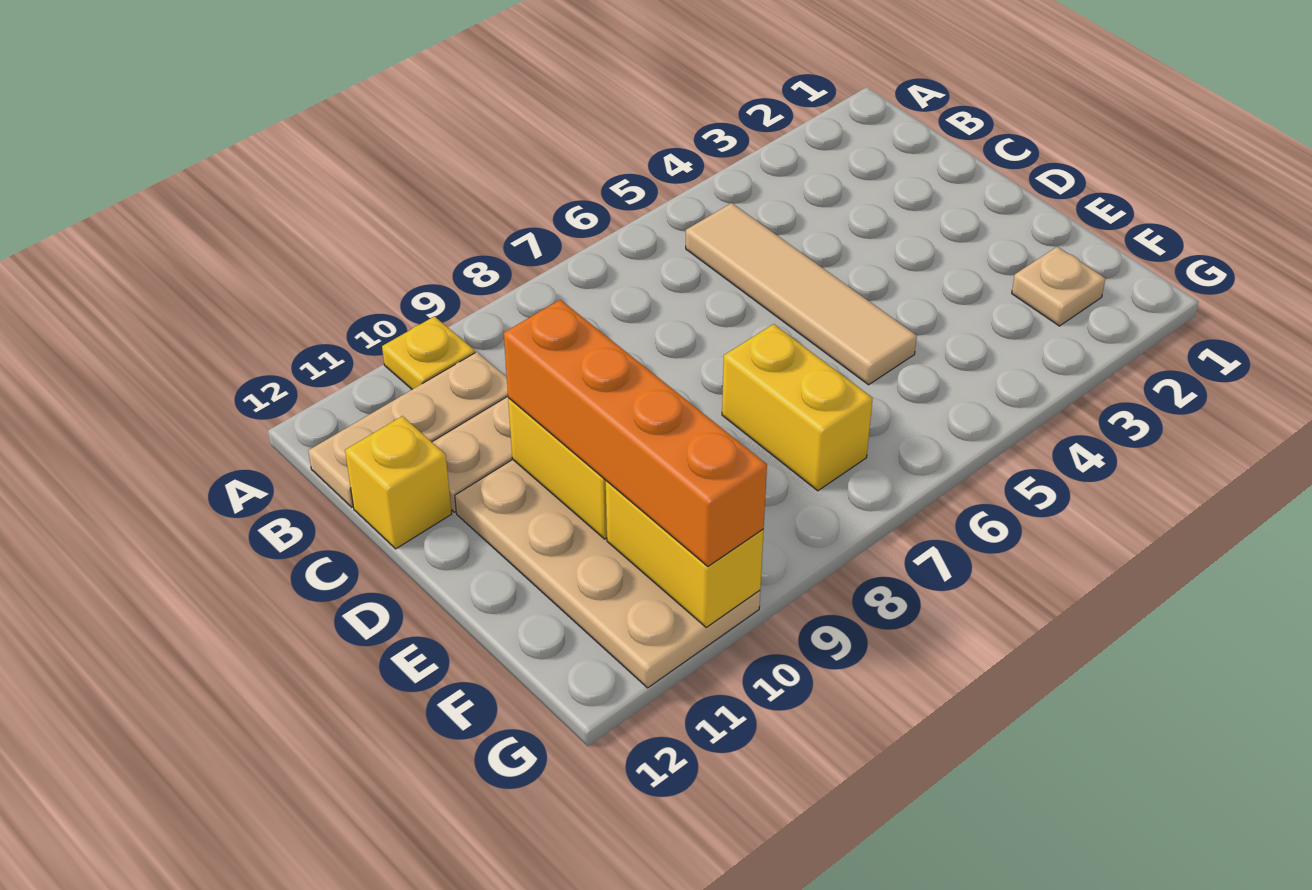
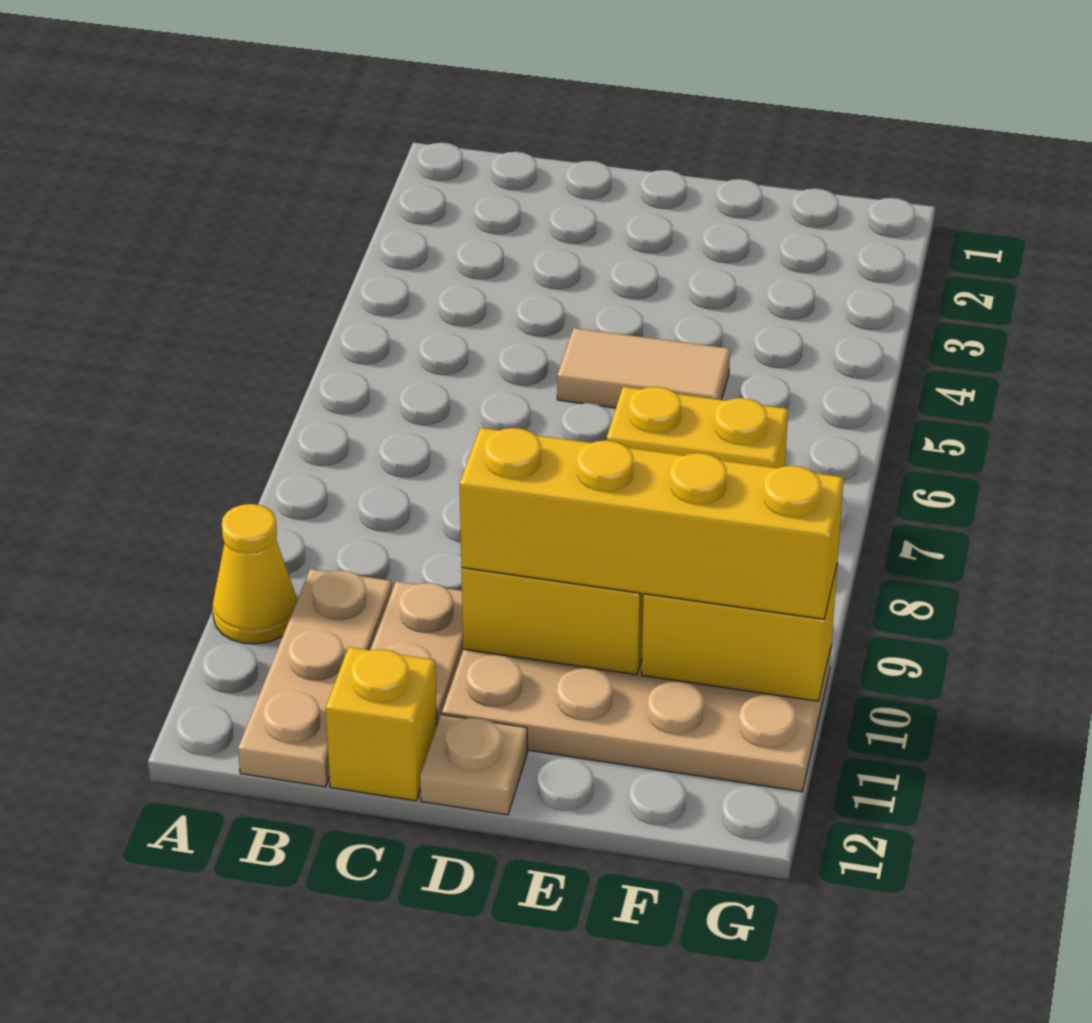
yellow 1x1 plate [382,316,475,389] -> yellow 1x1 cone [212,504,297,644]
tan 1x4 tile [686,203,917,385] -> tan 1x2 tile [557,328,730,408]
orange 1x4 brick [504,300,767,567] -> yellow 1x4 brick [460,428,844,619]
tan 1x1 plate [1012,247,1105,326] -> tan 1x1 plate moved to [420,715,527,815]

